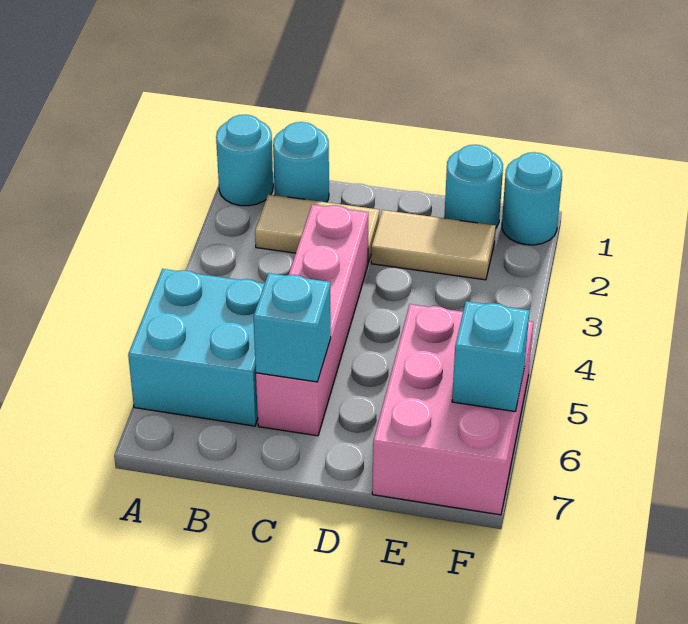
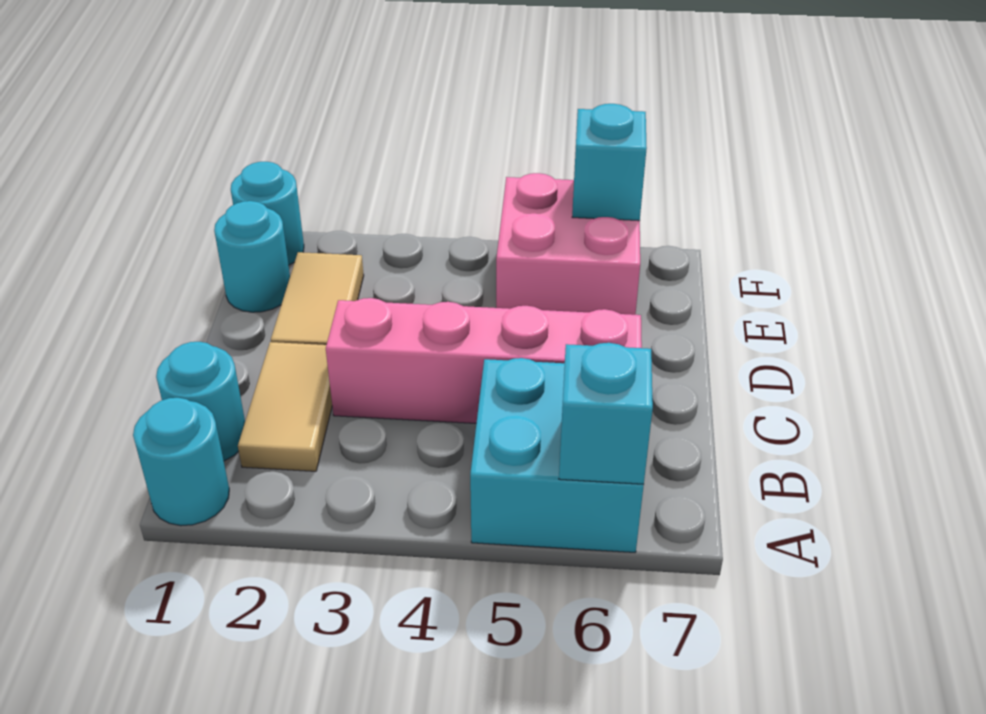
cyan 1x1 brick [253,273,331,382] -> cyan 1x1 brick moved to [559,343,653,484]
pink 2x3 brick [372,304,533,515] -> pink 2x2 brick [496,173,640,315]

